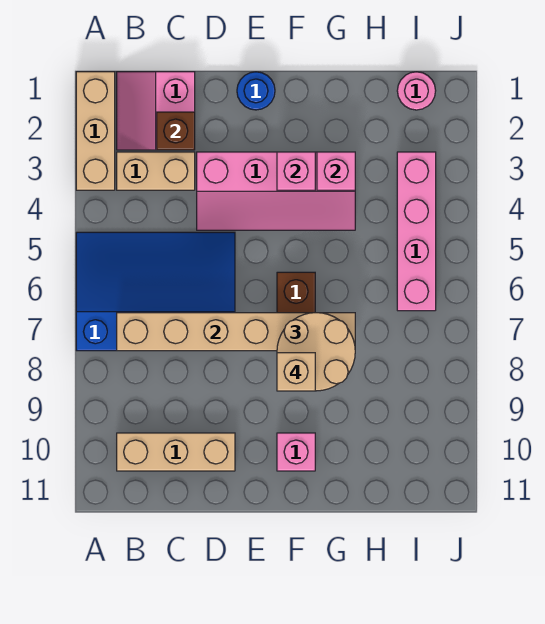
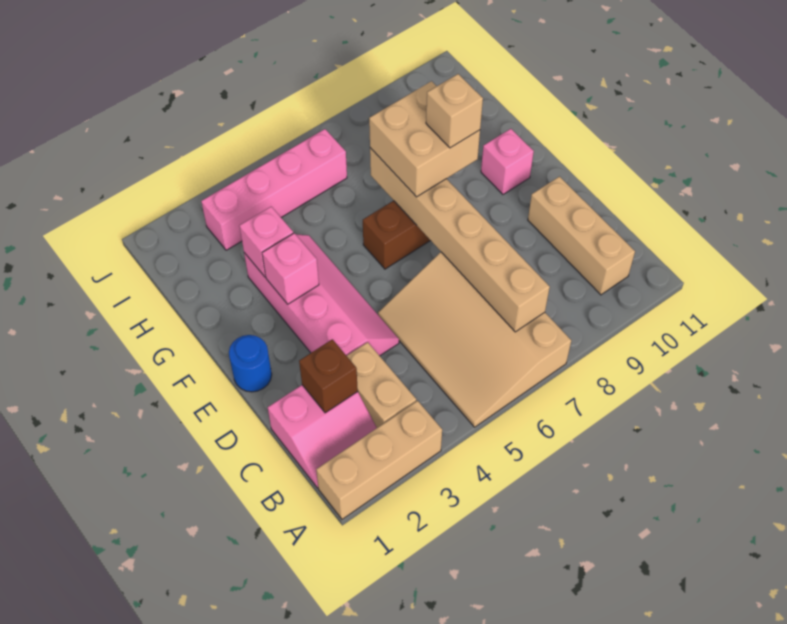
blue 3x4 slope [76,232,235,351] -> tan 3x4 slope [378,252,571,427]
tan 2x2 round brick [277,313,355,391] -> tan 2x2 brick [369,81,480,197]
pink 1x1 round brick [397,72,436,110] -> none

